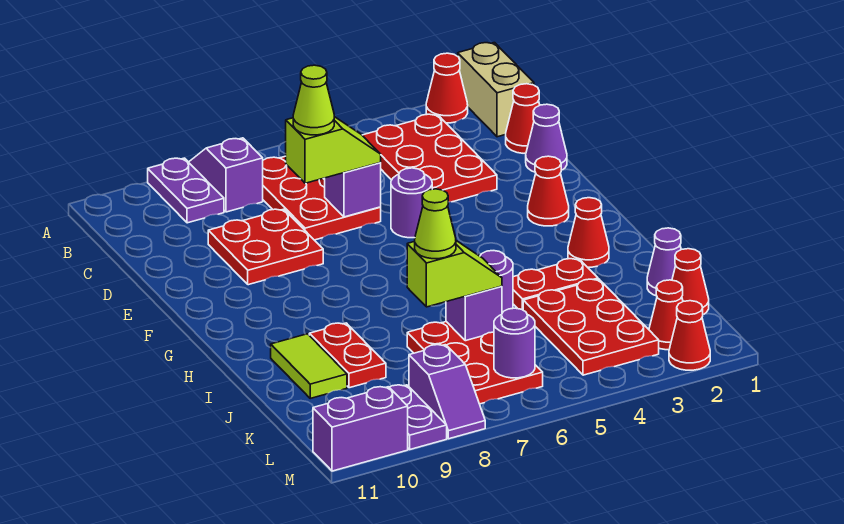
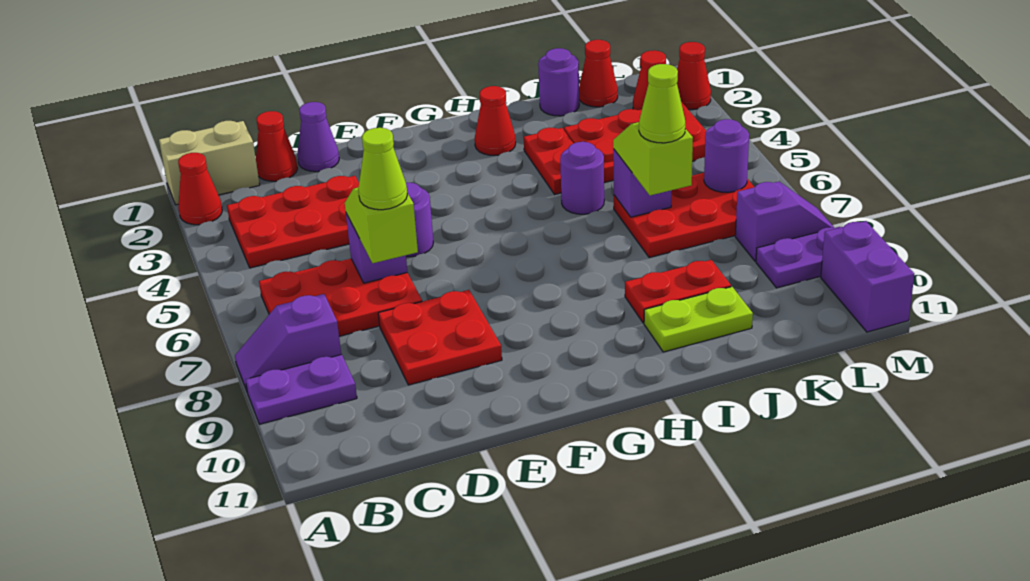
red 1x1 cone [528,156,569,226] -> none
lime 1x2 tile [271,334,347,398] -> lime 1x2 plate [644,287,753,352]
purple 1x1 cone [647,228,681,296] -> purple 1x1 round brick [538,48,579,116]

